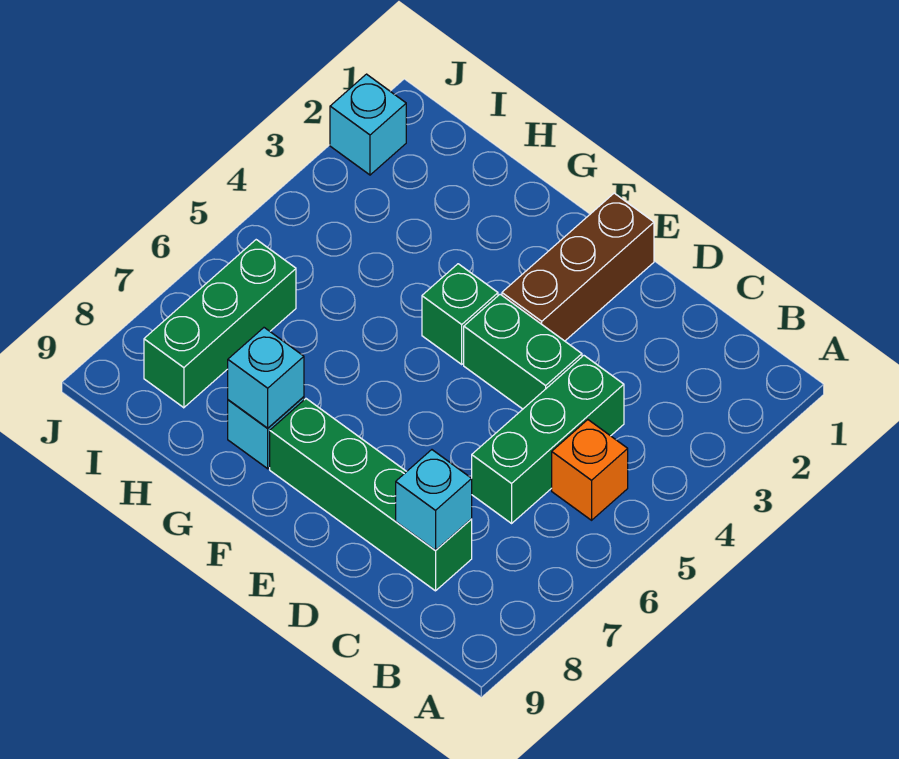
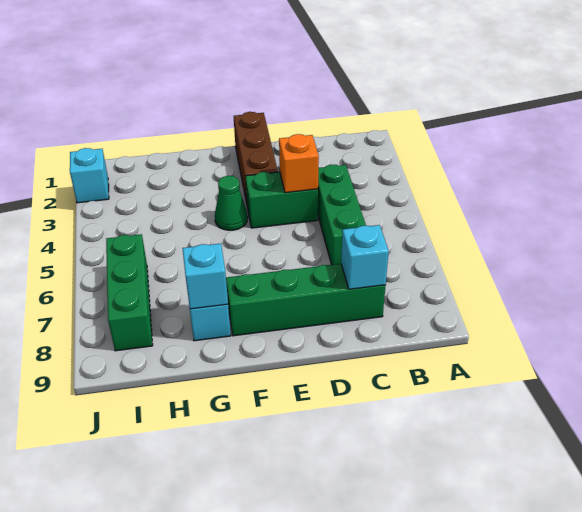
orange 1x1 brick [552,420,628,520] -> orange 1x1 brick moved to [279,134,319,193]
green 1x1 brick [422,264,498,364] -> green 1x1 cone [215,176,248,230]

